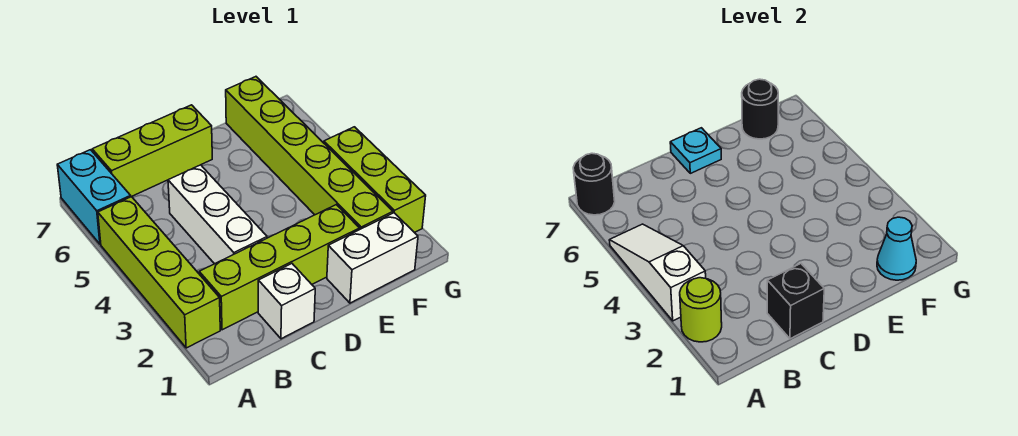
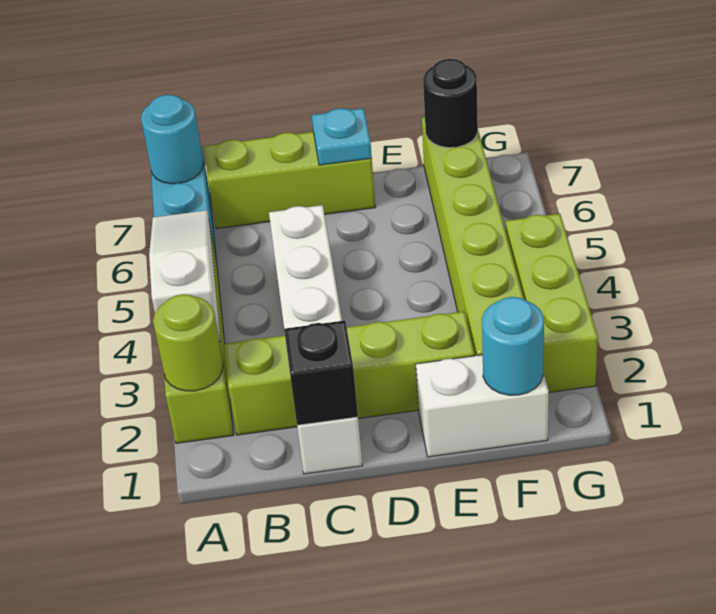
black 1x1 round brick [573,153,615,215] -> cyan 1x1 round brick [141,95,204,184]
cyan 1x1 cone [877,217,916,280] -> cyan 1x1 round brick [482,297,544,395]

